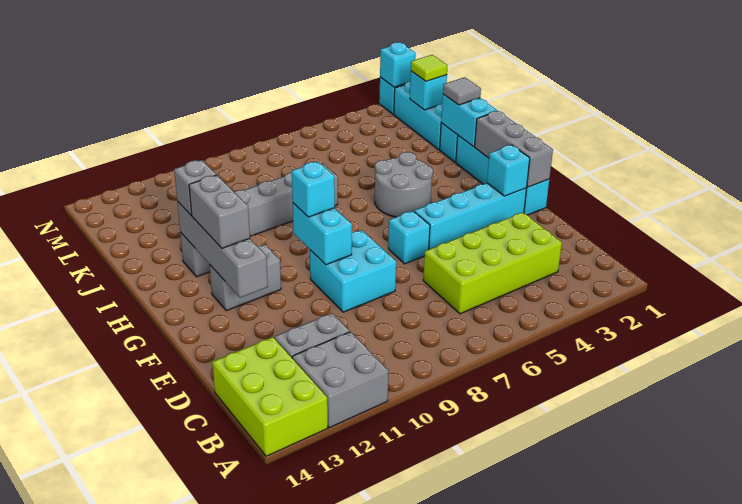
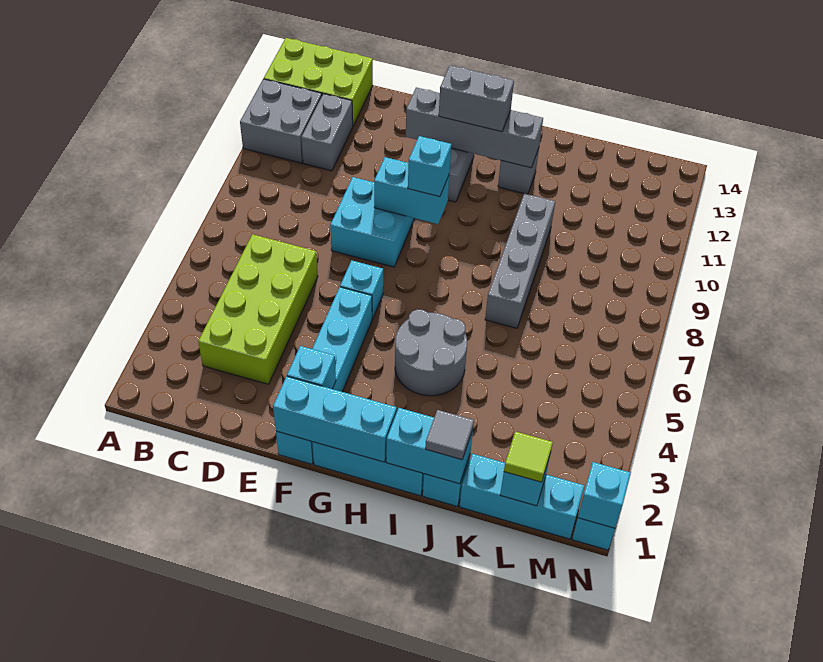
grey 1x3 brick [475,111,553,187] -> cyan 1x3 brick [273,376,397,462]
grey 1x1 brick [174,160,216,215] -> none

